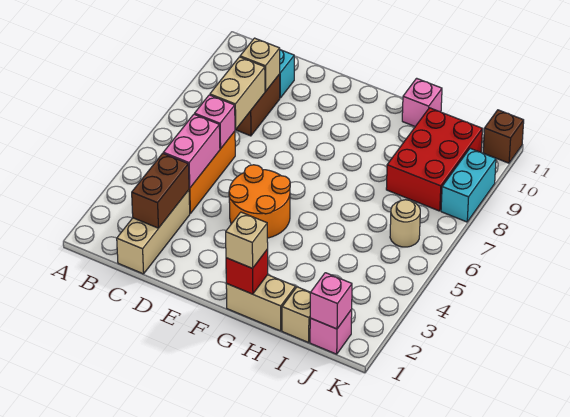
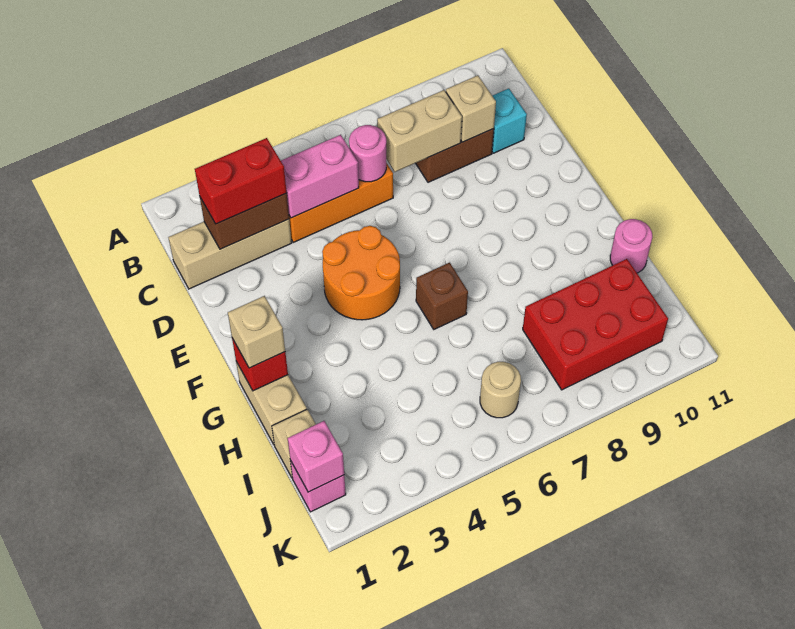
none -> red 1x2 brick [195,138,287,224]
pink 1x1 brick [195,95,235,149] -> pink 1x1 round brick [349,125,386,182]
pink 1x1 brick [402,78,442,126] -> pink 1x1 round brick [610,219,652,273]
cyan 1x2 brick [441,148,496,222] -> none
brown 1x1 brick [483,110,524,163] -> brown 1x1 brick moved to [416,263,468,329]

